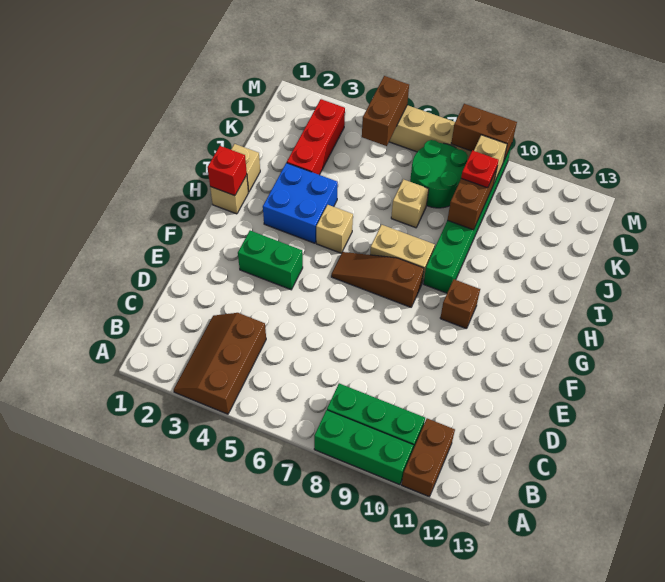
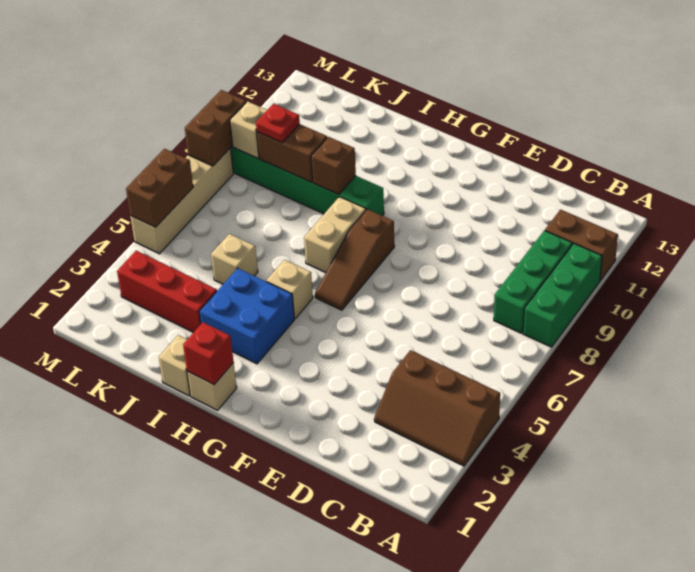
green 1x2 brick [238,231,303,290] -> none
brown 1x1 brick [440,279,480,329] -> brown 1x1 brick moved to [311,137,356,195]
tan 1x1 brick [391,179,429,228] -> tan 1x1 brick moved to [211,234,258,284]
green 2x2 round brick [410,140,468,208] -> none
brown 1x2 brick [362,76,409,146] -> brown 1x2 brick turned to [126,149,193,227]

